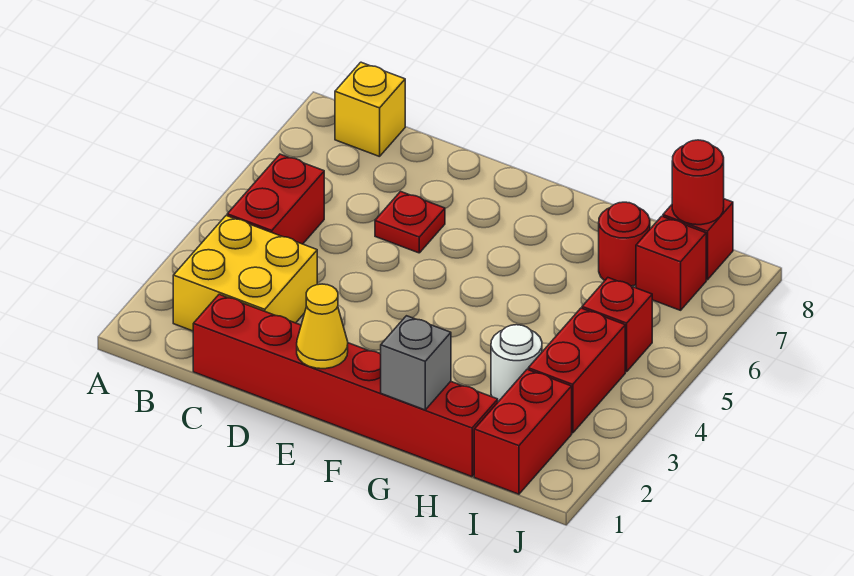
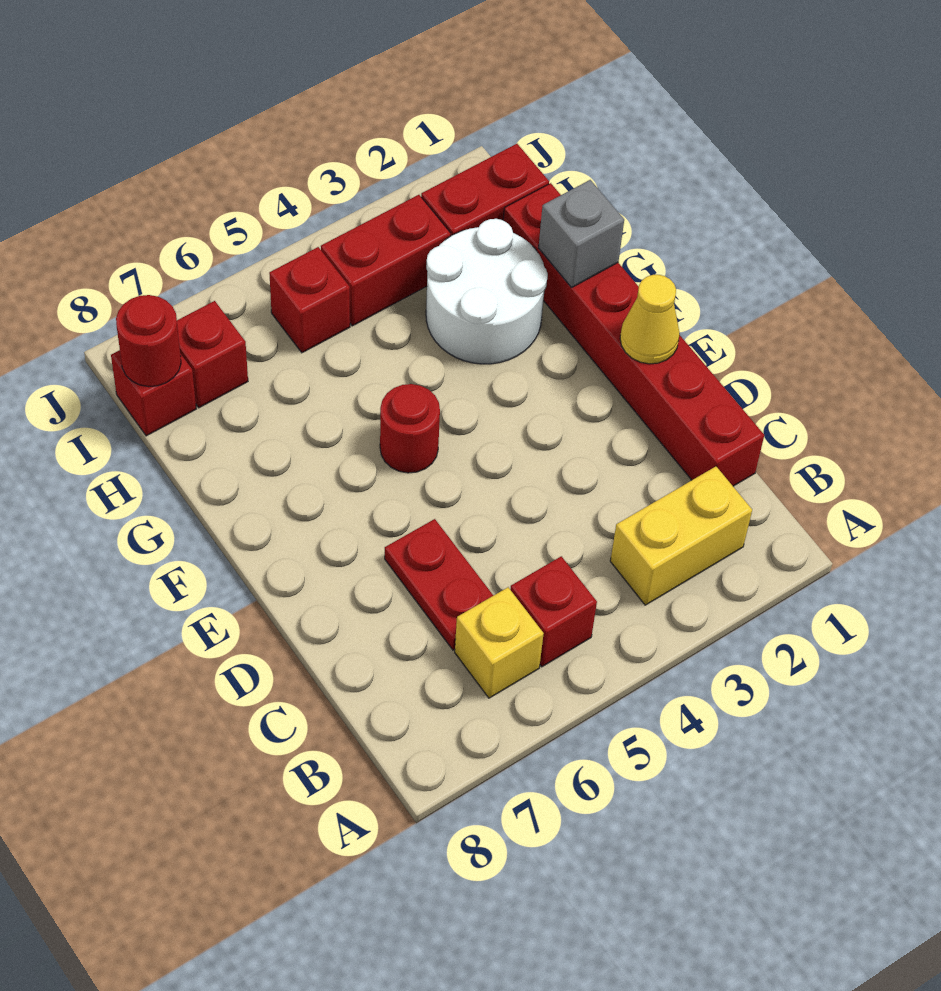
yellow 2x2 brick [173,216,317,331] -> yellow 1x2 brick [610,467,752,605]
red 1x2 brick [227,154,324,244] -> red 1x1 brick [510,556,597,667]
yellow 1x1 brick [335,62,405,157] -> yellow 1x1 brick moved to [455,587,544,698]
red 1x1 plate [375,192,445,253] -> red 1x2 plate [385,519,493,650]
white 1x1 round brick [491,325,542,402] -> white 2x2 round brick [426,219,548,364]
red 1x1 round brick [599,202,650,286] -> red 1x1 round brick moved to [380,384,440,473]

